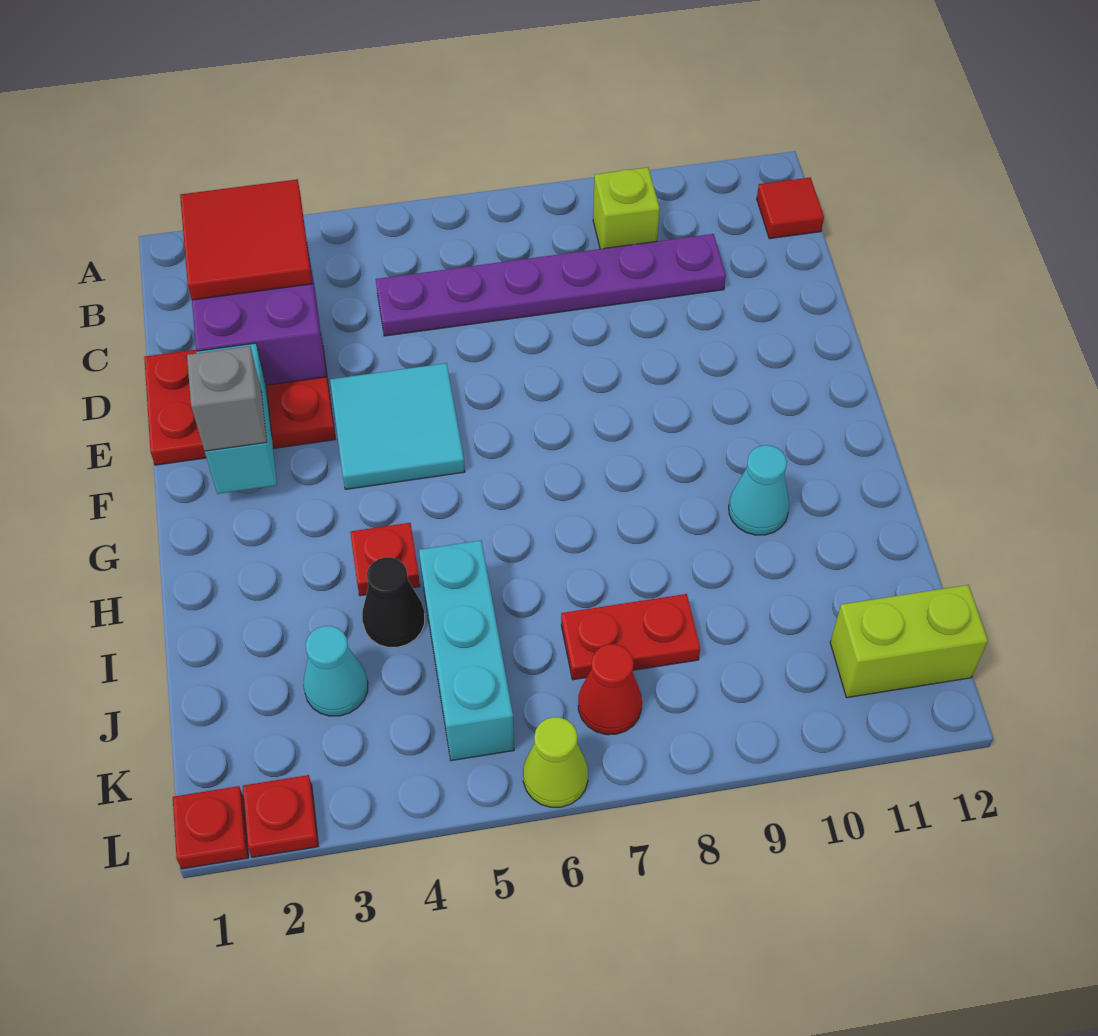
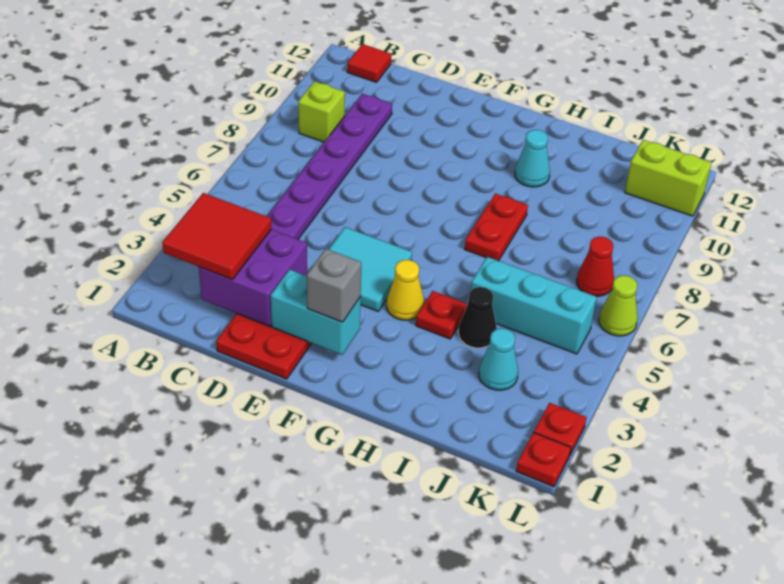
none -> yellow 1x1 cone [387,260,424,320]
red 1x2 plate [561,594,700,680] -> red 1x2 plate moved to [465,194,528,261]
lime 1x2 brick [830,585,988,698] -> lime 1x2 brick turned to [625,140,711,216]

